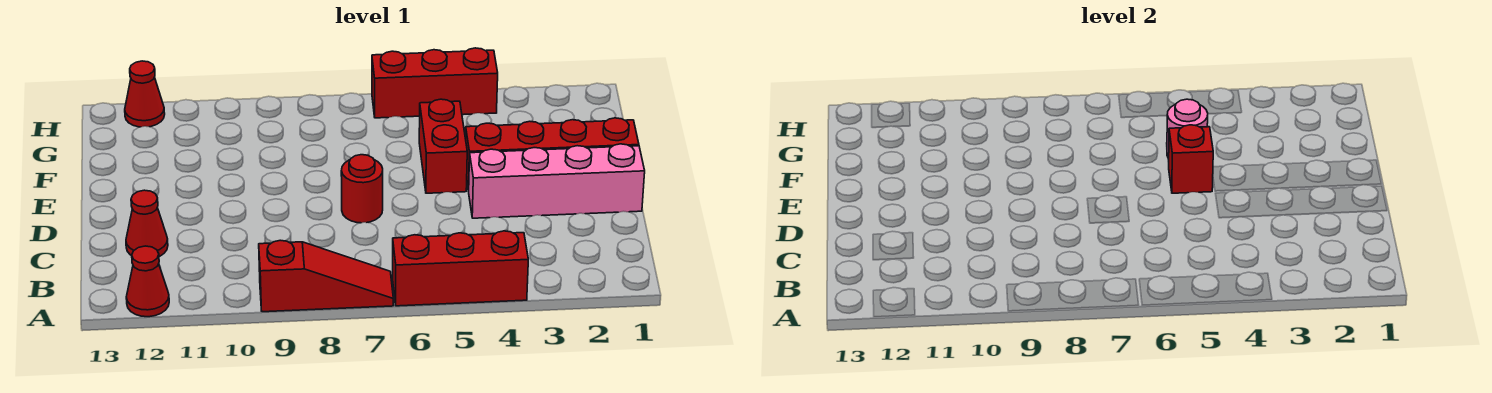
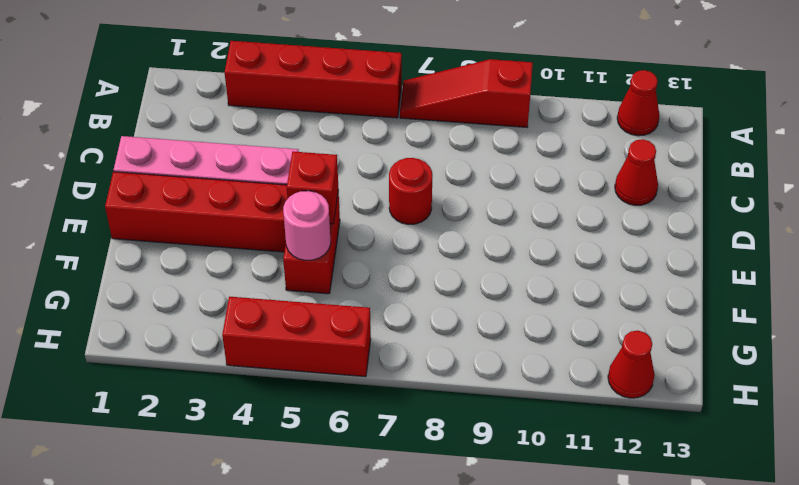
red 1x3 brick [393,231,528,306] -> red 1x4 brick [224,41,402,118]

